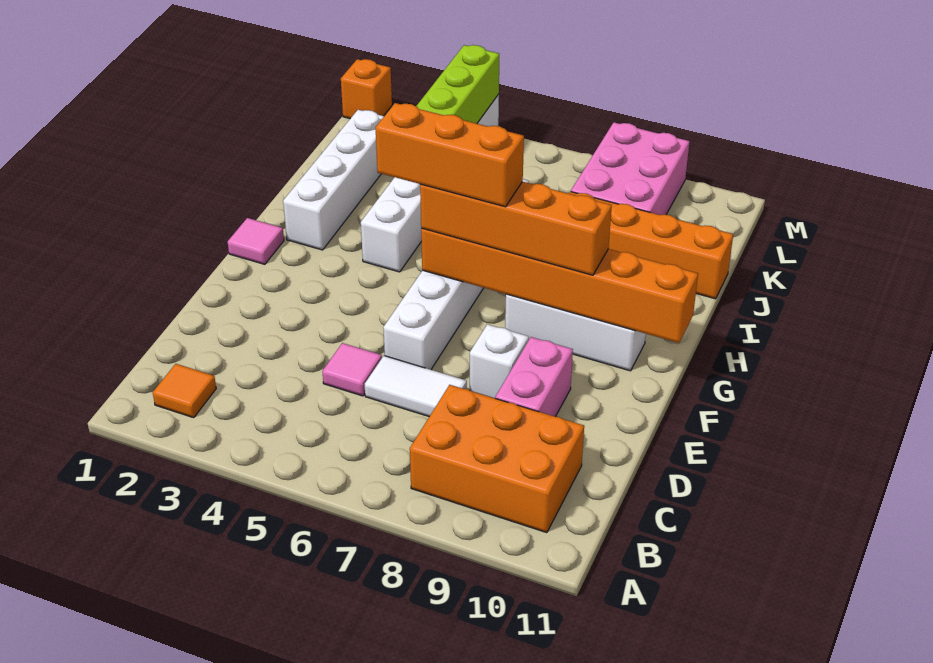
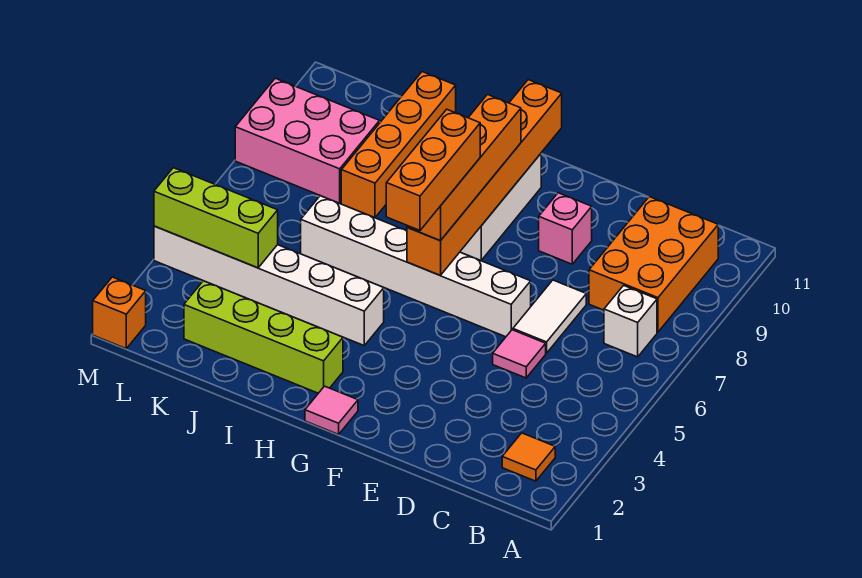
pink 1x2 brick [495,337,573,417] -> pink 1x1 brick [539,193,592,264]
white 1x1 brick [470,324,529,398] -> white 1x1 brick moved to [604,285,657,357]
white 1x4 brick [283,110,384,250] -> lime 1x4 brick [184,281,343,393]

